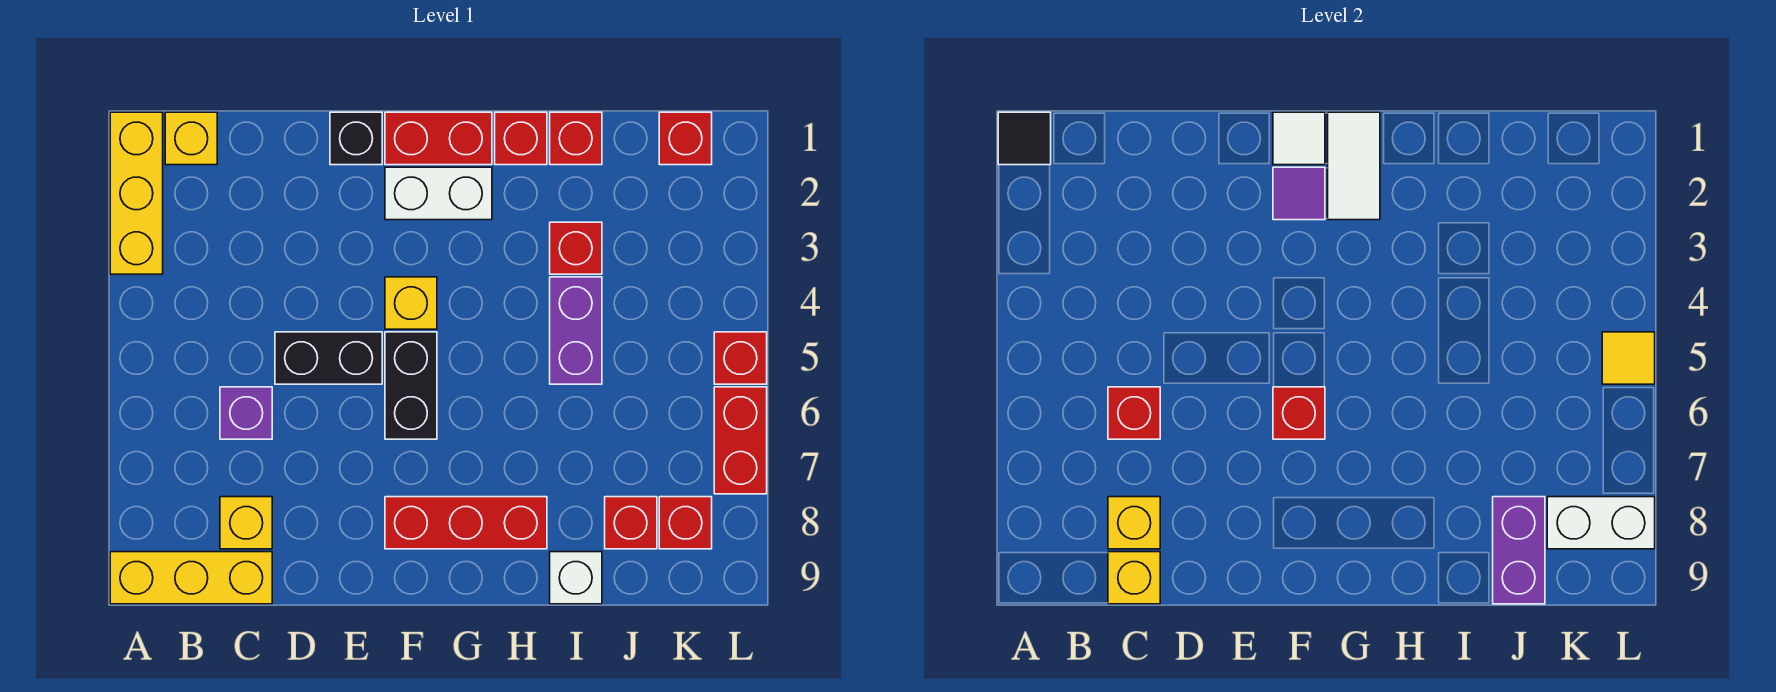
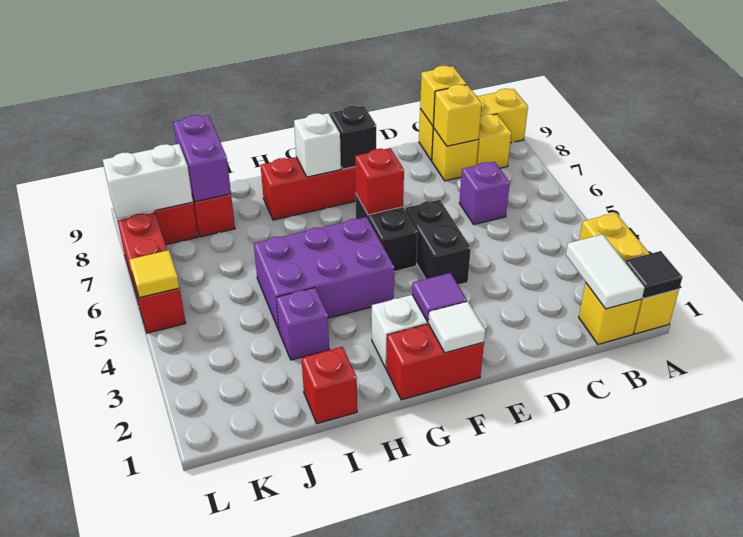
red 1x1 brick [1108,387,1160,439] -> none
black 1x2 brick [275,332,382,384] -> black 1x2 brick turned to [405,200,471,285]
black 1x1 brick [330,112,382,165] -> black 1x1 brick moved to [330,106,376,169]
yellow 1x1 brick [385,277,437,329] -> yellow 1x1 brick moved to [476,114,511,168]
white 1x2 tile [1328,112,1380,220] -> white 1x2 tile moved to [566,234,645,309]
red 1x1 brick [495,112,547,165] -> none
red 1x1 brick [550,222,602,274] -> purple 1x1 brick [276,288,329,360]
purple 1x2 brick [550,277,602,384] -> purple 2x3 brick [254,217,394,330]
white 1x1 brick [550,552,602,604] -> white 1x1 brick moved to [294,113,341,177]
red 1x1 brick [659,112,712,165] -> none

